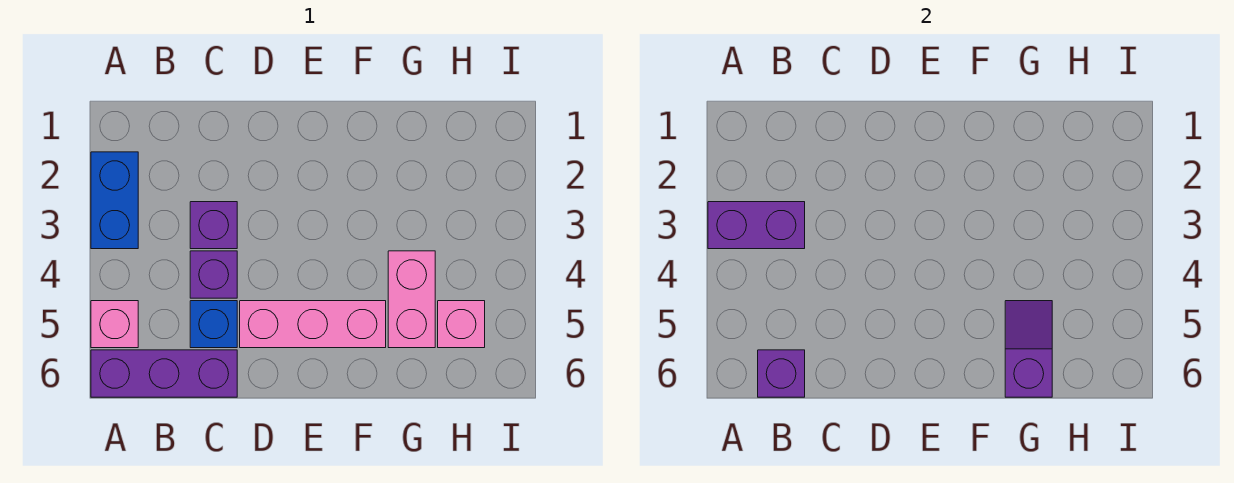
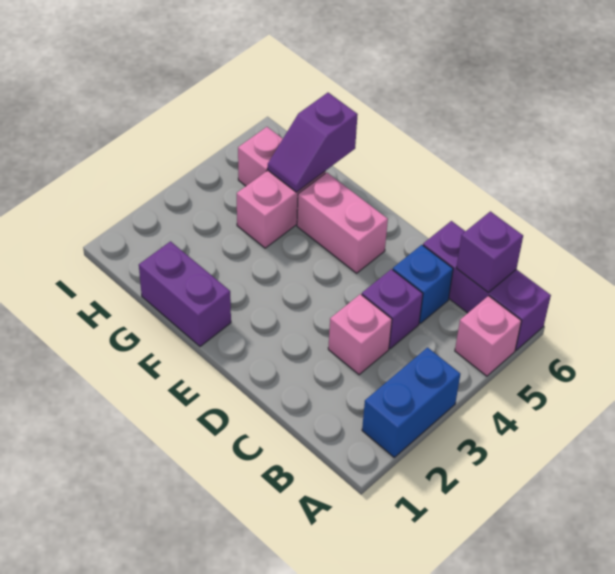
purple 1x2 brick [708,202,805,249] -> purple 1x2 brick moved to [139,241,231,346]
purple 1x1 brick [190,202,237,249] -> pink 1x1 brick [328,294,392,375]
pink 1x3 brick [240,301,386,348] -> pink 1x2 brick [297,173,388,273]

